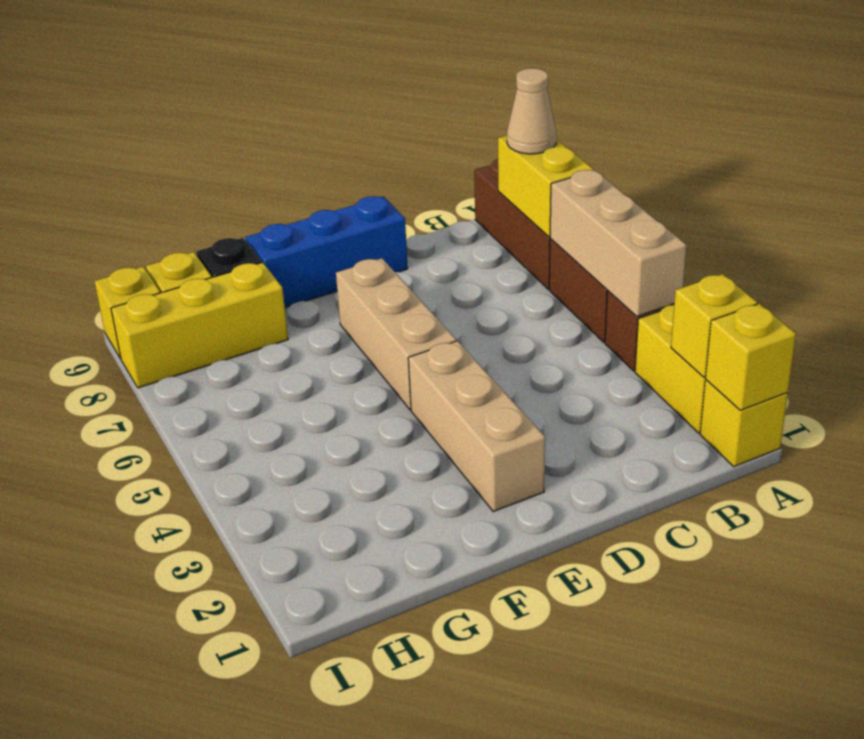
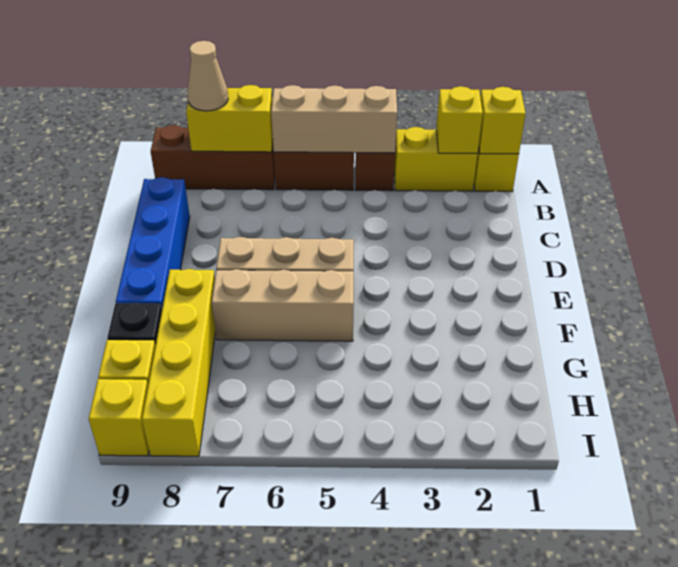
blue 1x3 brick [245,196,408,308] -> blue 1x4 brick [116,177,190,308]
tan 1x3 brick [408,341,545,512] -> tan 1x3 brick moved to [212,269,354,341]
yellow 1x3 brick [111,263,288,388] -> yellow 1x4 brick [142,269,216,456]

